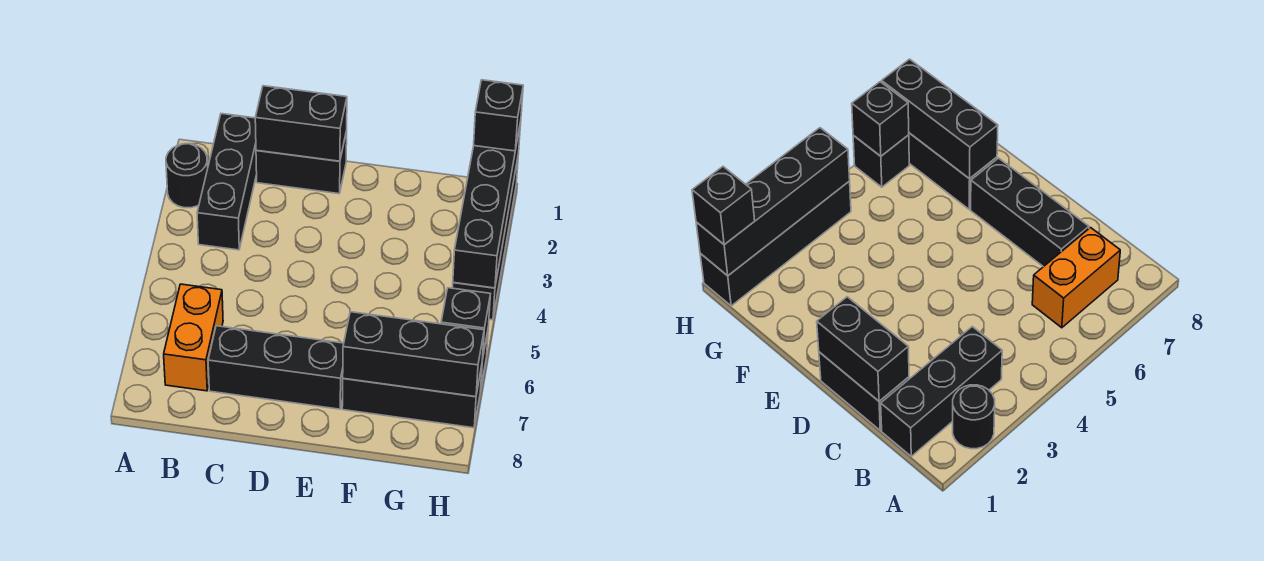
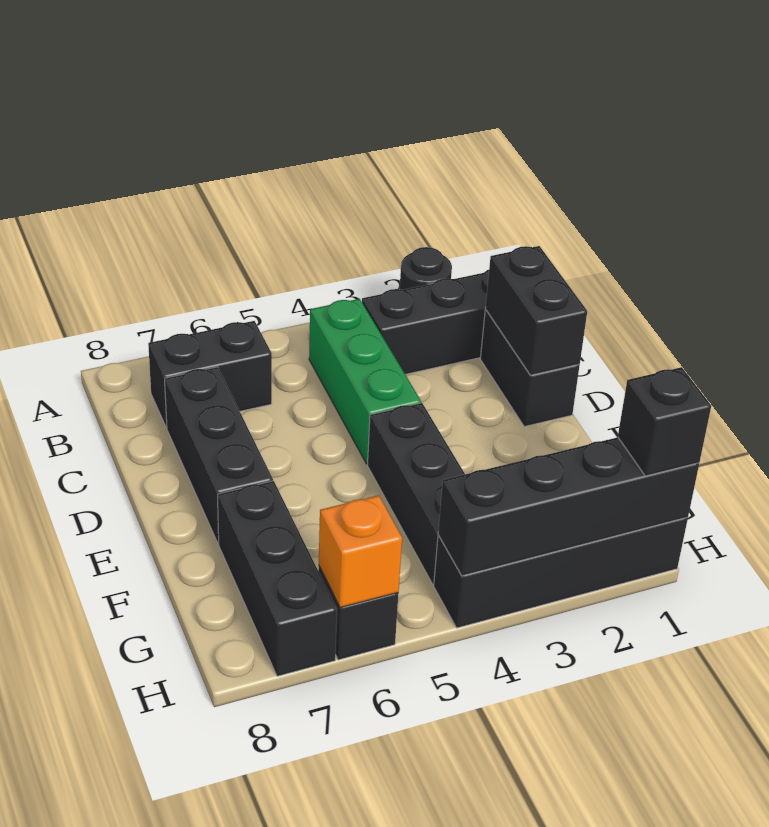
none -> green 1x3 brick [309,299,421,464]
orange 1x2 brick [164,284,223,391] -> black 1x2 brick [148,321,272,428]
black 1x3 brick [343,312,484,397] -> black 1x3 brick moved to [367,403,465,584]
black 1x1 brick [441,288,490,360] -> orange 1x1 brick [319,495,402,608]

